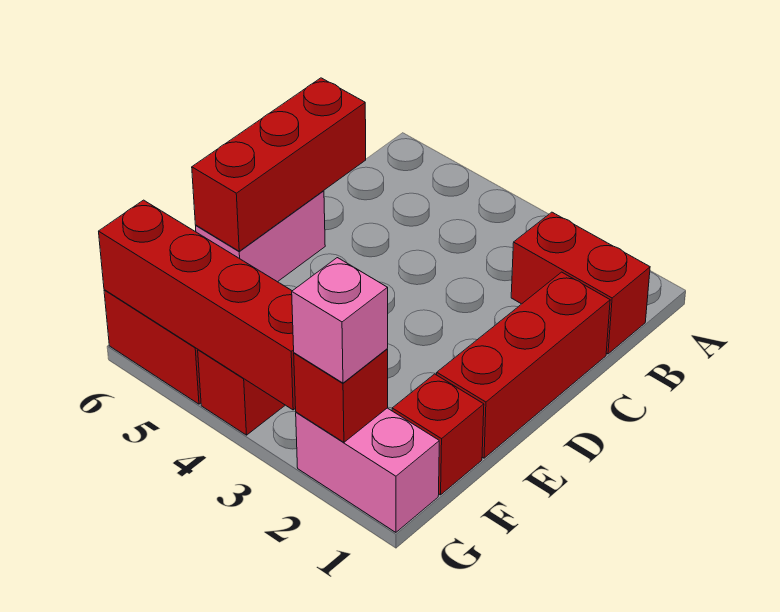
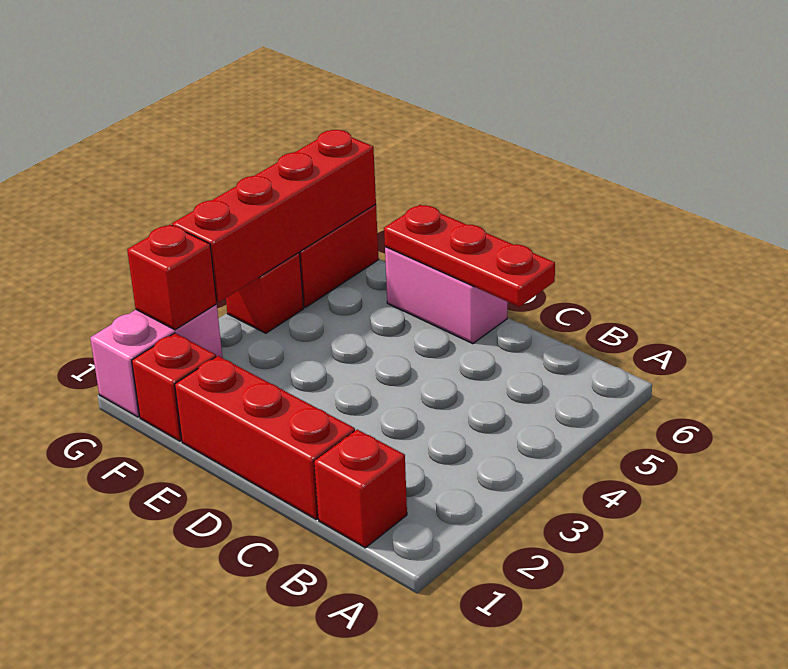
red 1x2 brick [511,212,650,354] -> red 1x1 brick [314,429,407,548]
red 1x3 brick [192,78,366,251] -> red 1x3 plate [384,205,555,307]
pink 1x1 brick [292,258,388,383] -> none

